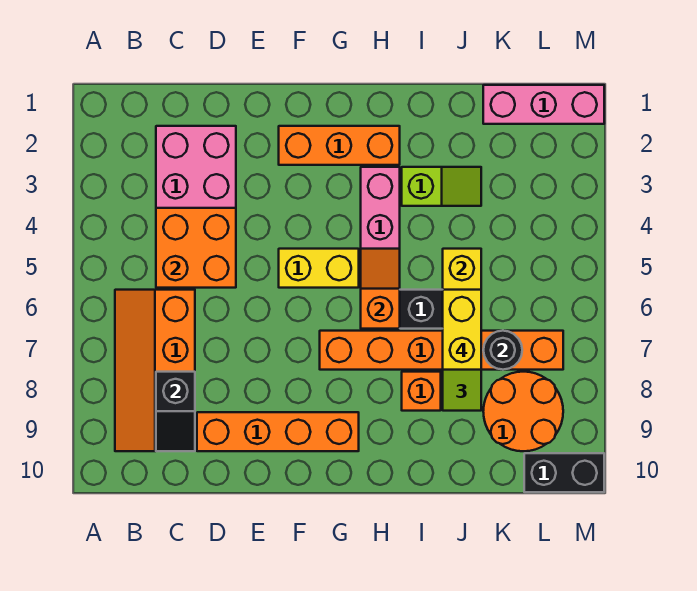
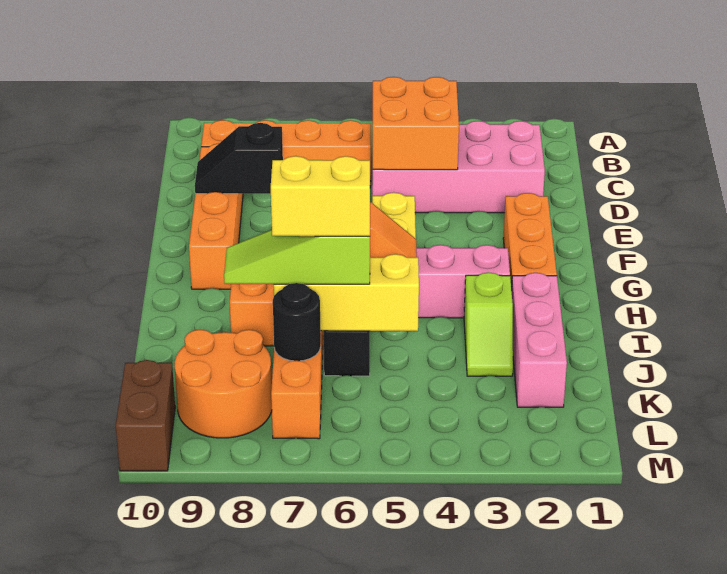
black 1x2 slope [156,372,195,451] -> black 1x2 slope moved to [195,123,283,194]
pink 1x3 brick [483,85,604,124] -> pink 1x3 brick moved to [511,273,567,407]
black 1x2 brick [524,453,604,492] -> brown 1x2 brick [116,360,175,471]

